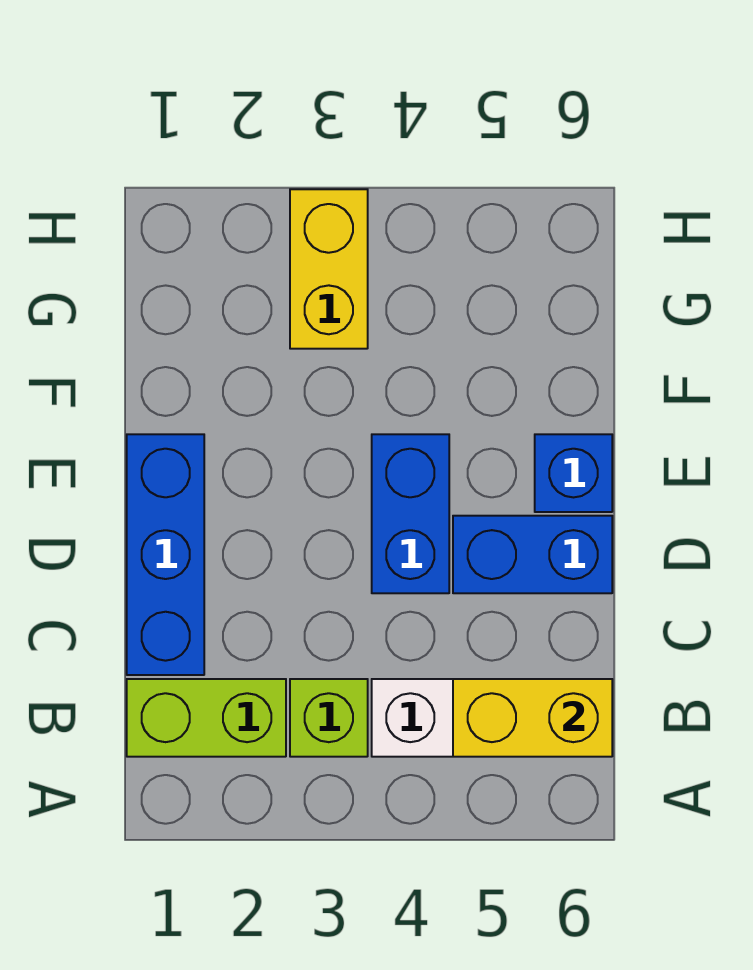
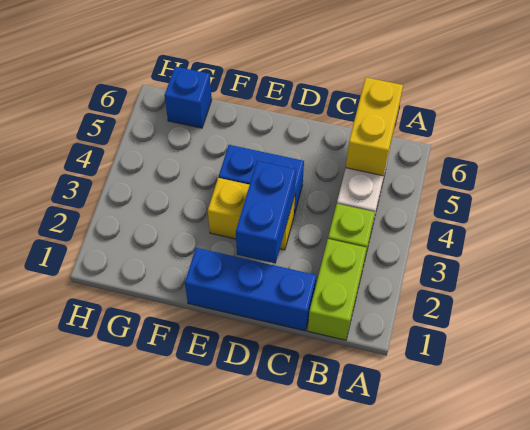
blue 1x2 brick [453,516,612,593] -> blue 1x2 brick moved to [236,161,296,264]
blue 1x1 brick [535,434,612,512] -> blue 1x1 brick moved to [164,67,212,128]
yellow 1x2 brick [290,189,368,349] -> yellow 1x2 brick moved to [208,178,295,250]

